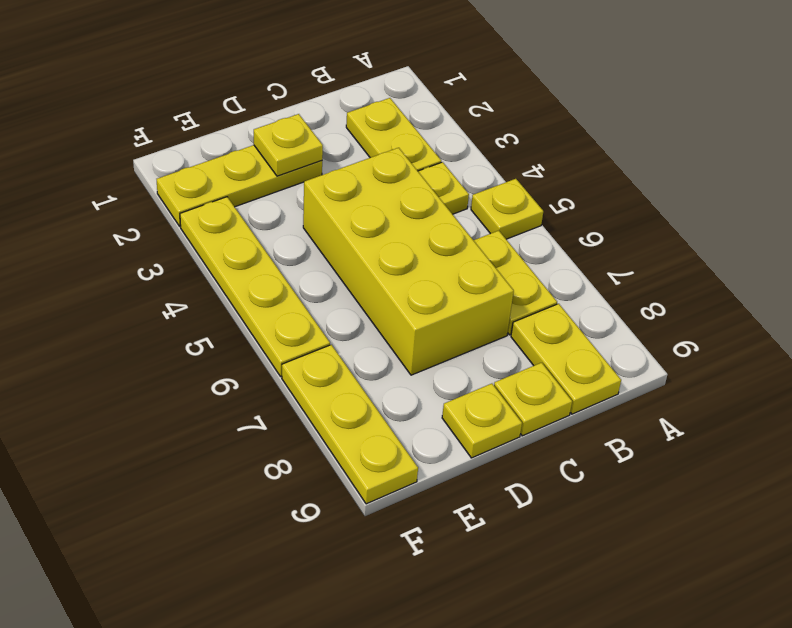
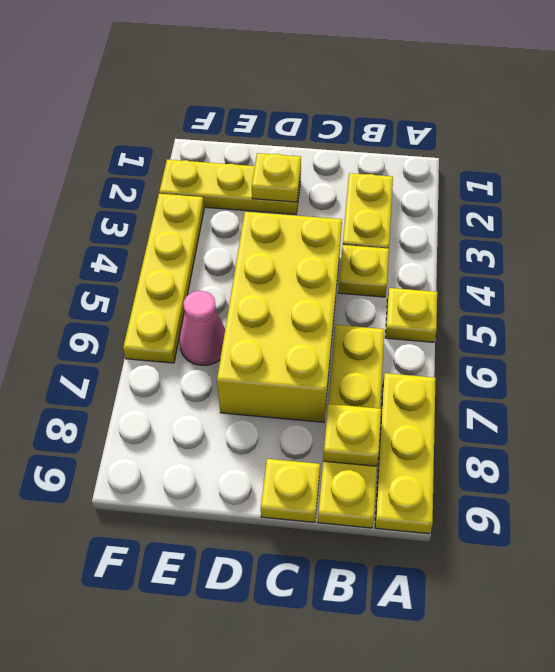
yellow 1x1 plate [442,384,522,458] -> yellow 1x1 plate moved to [323,404,381,466]
none -> pink 1x1 cone [180,291,225,365]
yellow 1x3 plate [282,345,418,504] -> yellow 1x3 plate moved to [375,373,436,534]

